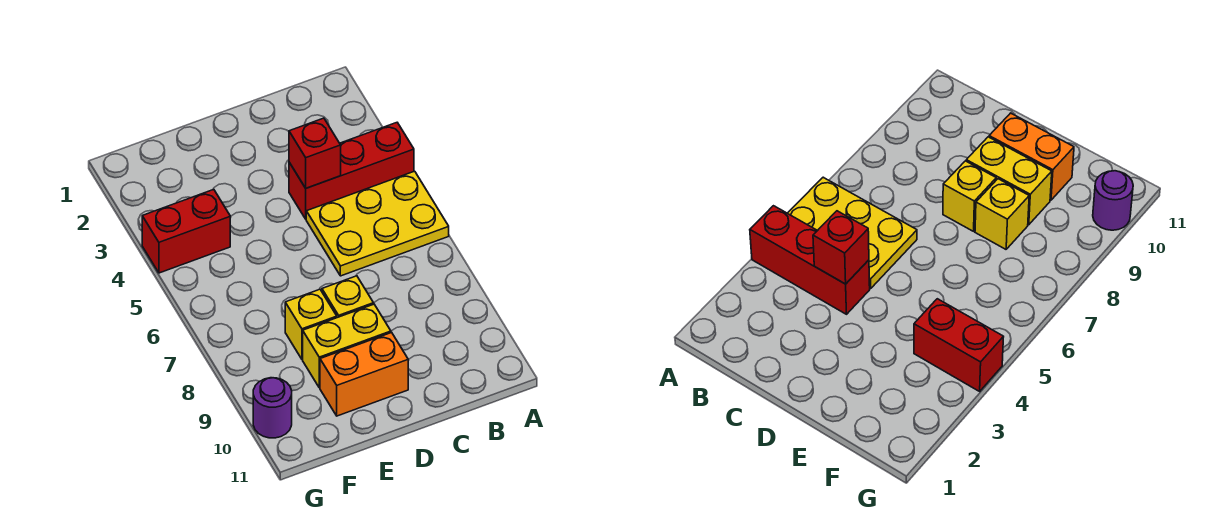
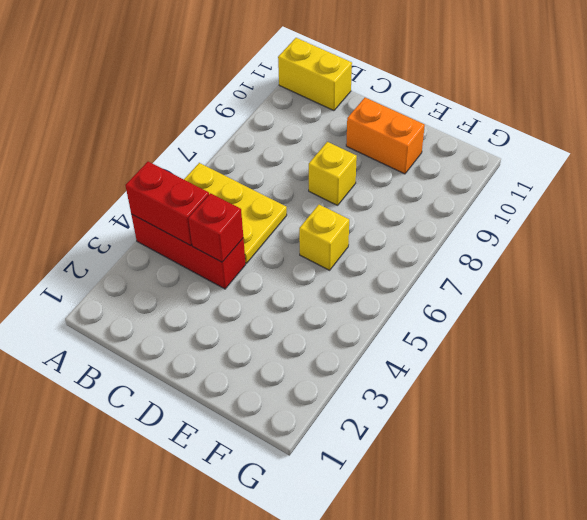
yellow 1x2 brick [303,304,391,388] -> yellow 1x2 brick moved to [278,38,352,111]
yellow 1x1 brick [285,289,337,359] -> yellow 1x1 brick moved to [299,205,349,270]
red 1x2 brick [142,189,230,273] -> red 1x2 brick moved to [125,162,209,245]
purple 1x1 round brick [253,378,292,438] -> none

